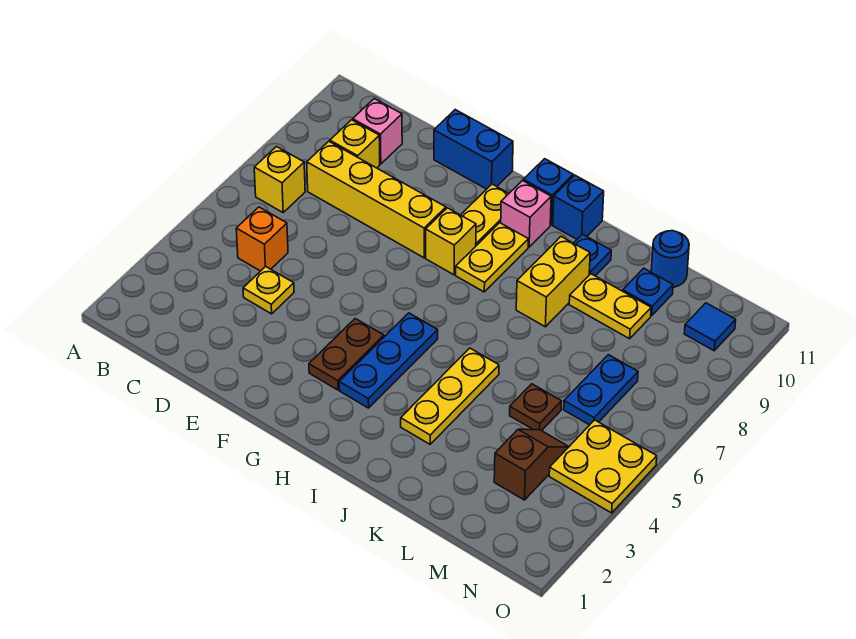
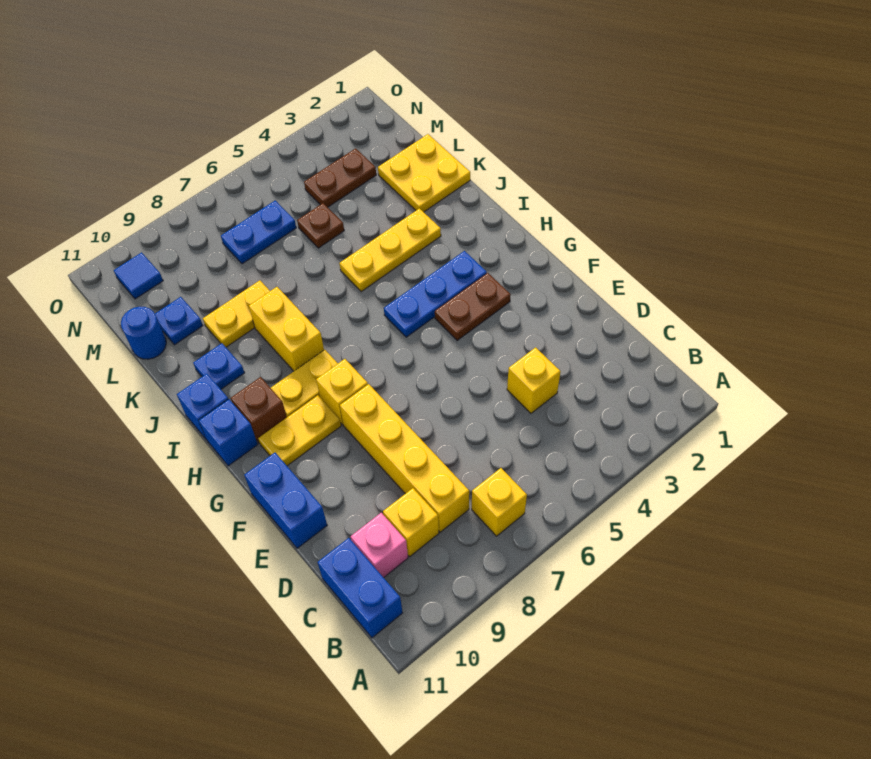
none -> blue 1x2 brick [318,538,402,638]
orange 1x1 brick [236,207,288,271] -> none
yellow 1x1 plate [243,267,294,314] -> yellow 1x1 brick [507,347,561,413]
pink 1x1 brick [501,181,551,247] -> brown 1x1 brick [231,377,287,443]
yellow 1x2 brick [516,237,590,327] -> yellow 1x2 brick turned to [249,287,324,371]
yellow 1x2 plate [569,274,651,339] -> yellow 1x2 plate turned to [203,280,270,347]
brown 1x2 slope [494,429,569,500] -> brown 1x2 plate [304,148,376,207]
yellow 2x2 plate [549,420,657,513] -> yellow 2x2 plate moved to [378,134,470,212]

